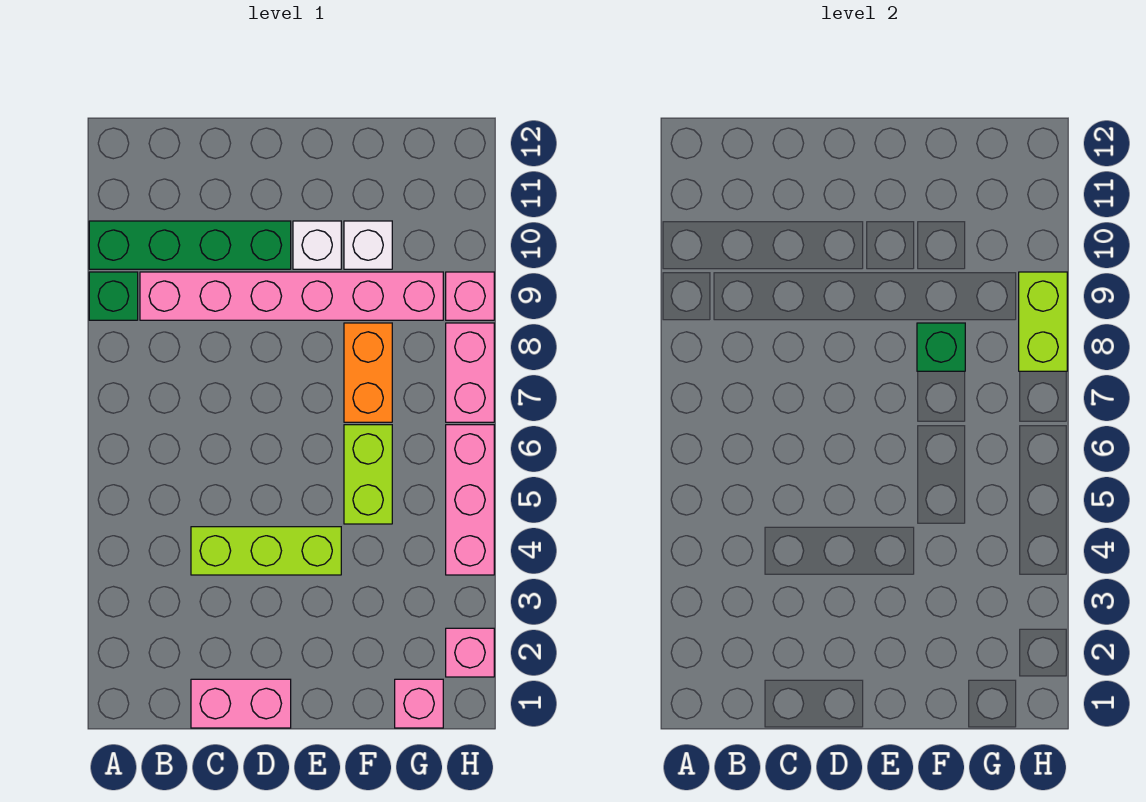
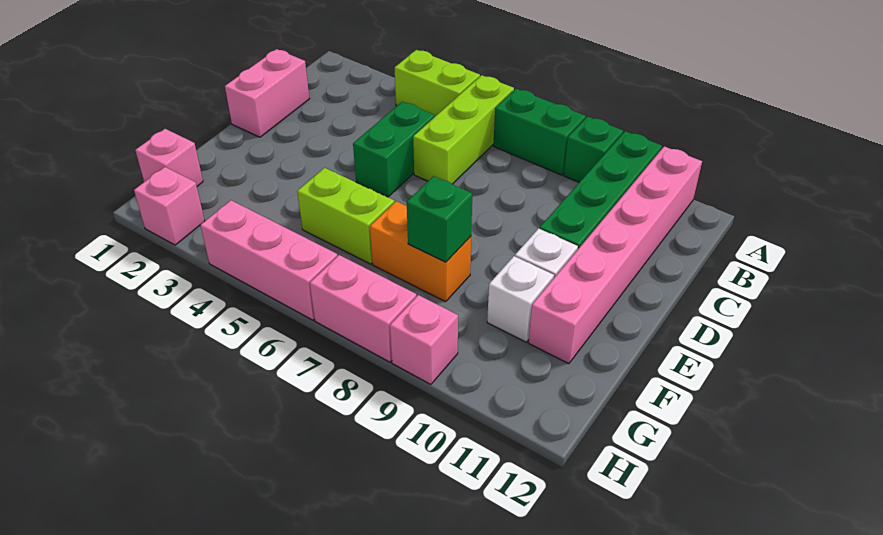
none -> green 1x2 brick [493,89,586,175]
pink 1x6 brick [140,272,443,320] -> pink 1x6 brick moved to [528,146,702,364]
lime 1x3 brick [191,527,341,575] -> lime 1x3 brick moved to [413,75,514,184]
none -> green 1x2 brick [353,102,435,197]
lime 1x2 brick [1019,272,1067,371] -> lime 1x2 brick moved to [395,50,480,116]

